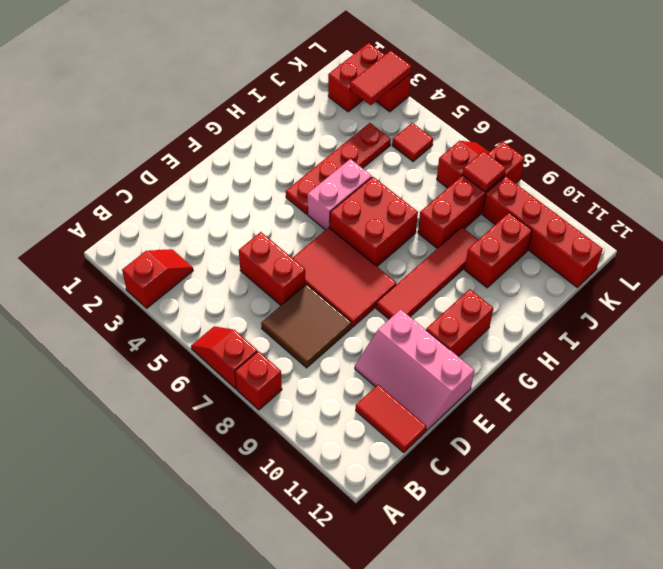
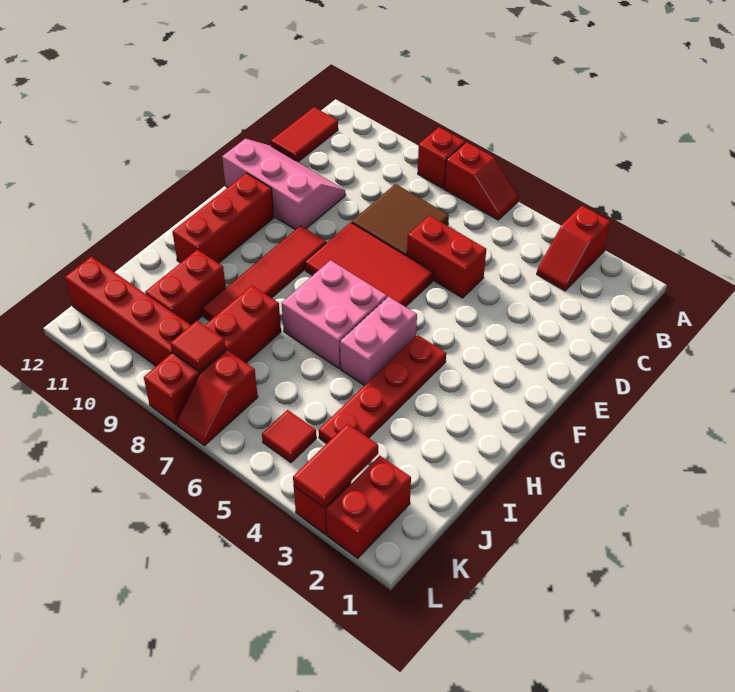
red 1x2 tile [356,385,427,452] -> red 1x2 tile turned to [271,107,338,162]
red 1x2 brick [426,289,493,357] -> red 1x3 brick [172,173,274,263]
red 2x2 brick [330,177,418,266] -> pink 2x2 brick [282,260,387,368]

